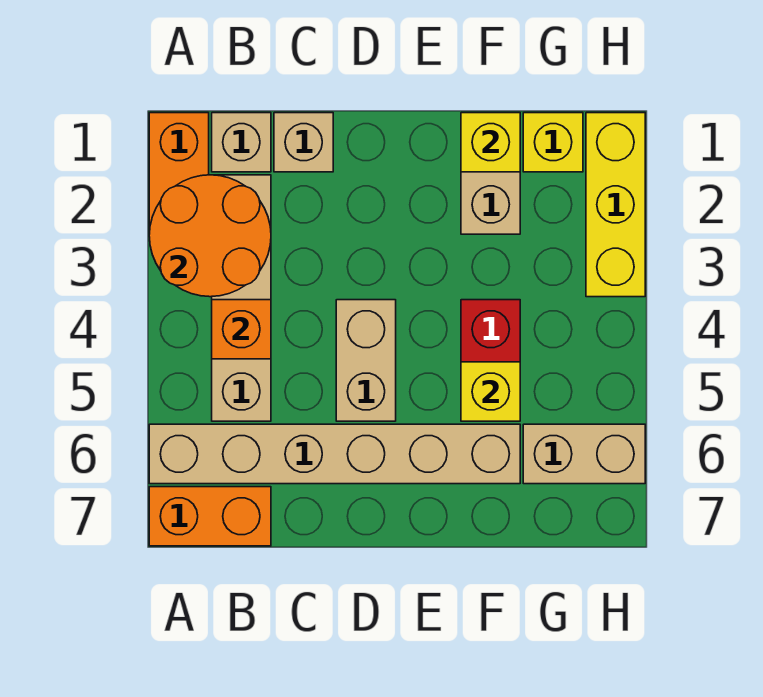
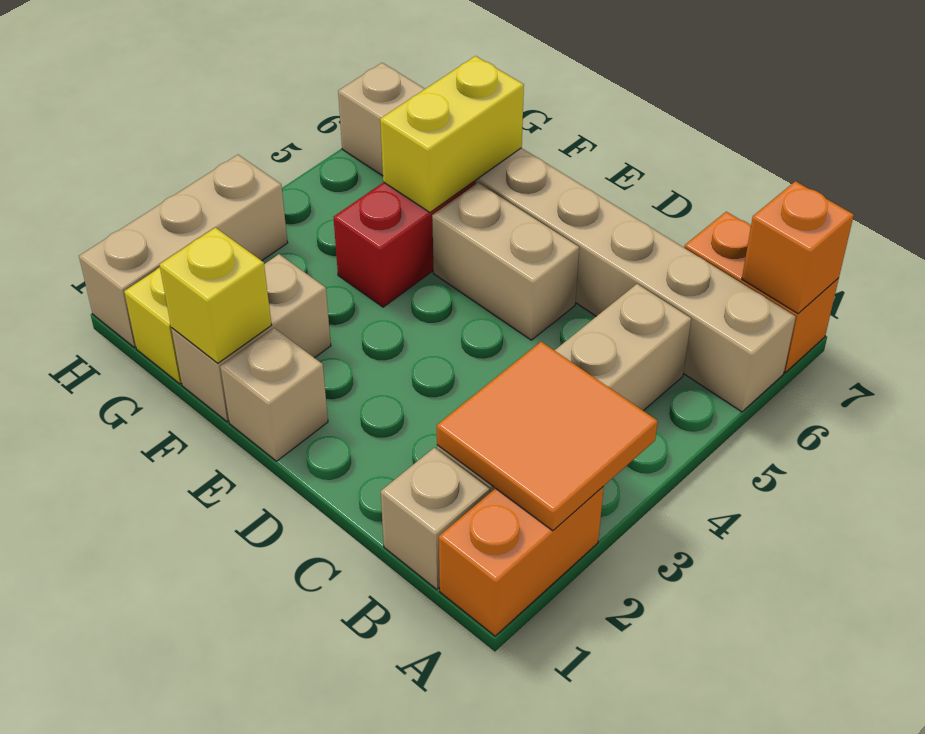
orange 2x2 round brick [149,175,271,297] -> orange 2x2 tile [437,342,658,531]
orange 1x1 brick [212,300,271,359] -> orange 1x1 brick moved to [742,181,854,314]
tan 1x1 brick [274,113,333,172] -> tan 1x1 brick moved to [220,328,328,461]
tan 1x2 brick [336,300,396,421] -> tan 1x2 brick turned to [432,183,579,340]
yellow 1x1 brick [461,362,520,421] -> yellow 1x2 brick [380,56,524,212]
yellow 1x3 brick [586,113,645,297] -> tan 1x3 brick [79,155,288,348]

